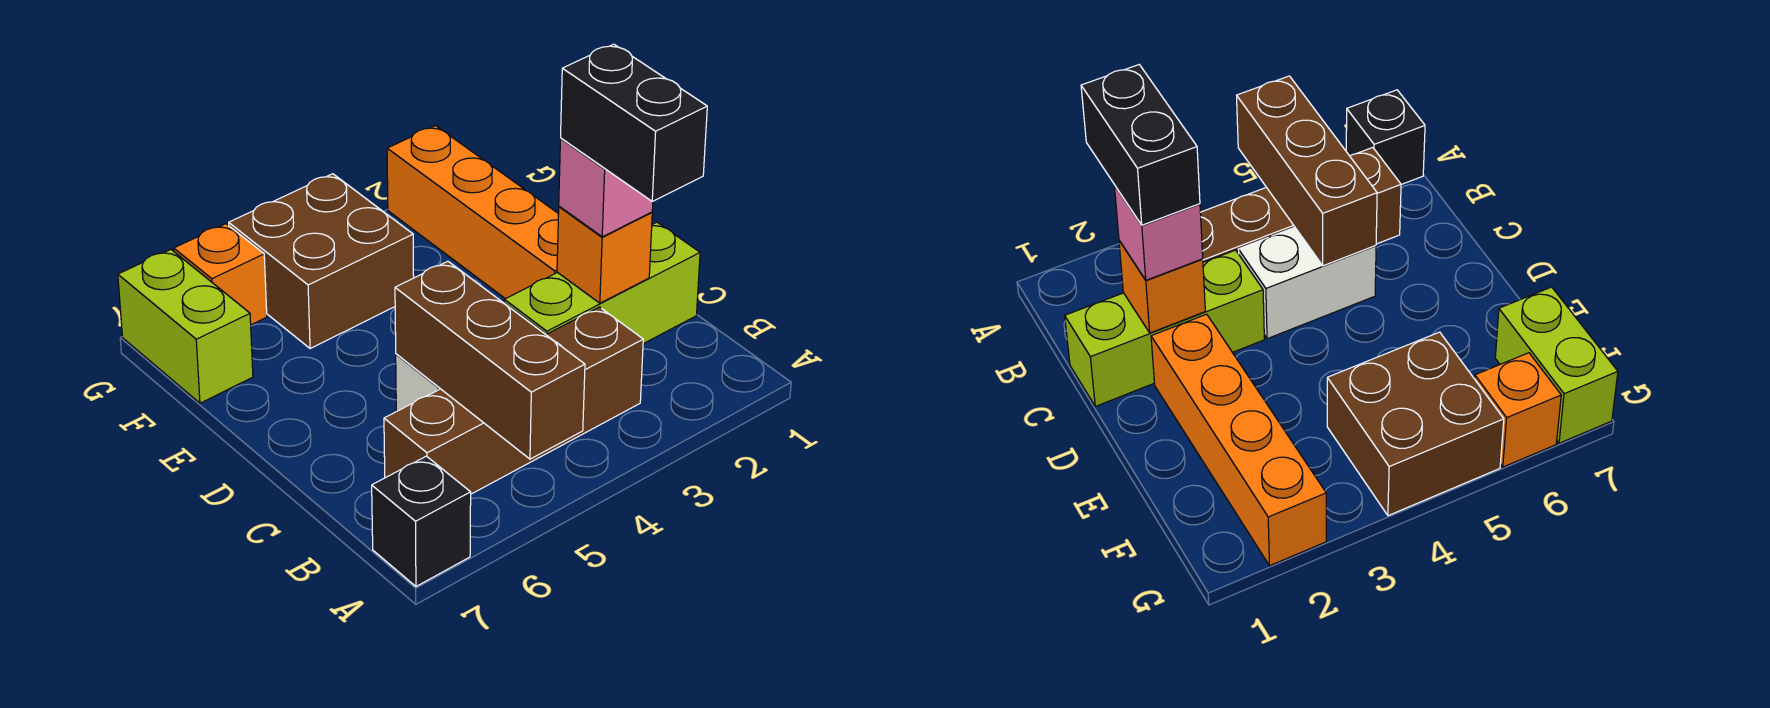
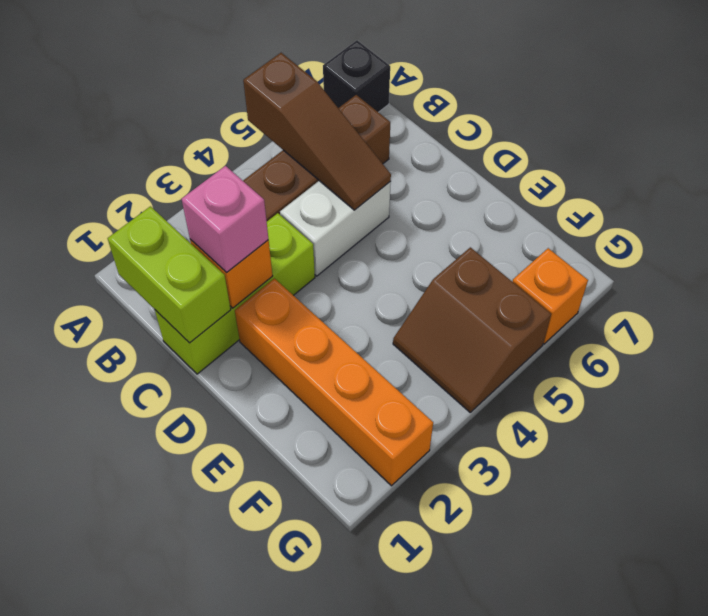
brown 1x3 brick [395,261,585,459] -> brown 1x3 slope [243,53,391,210]
black 1x2 brick [561,44,707,201] -> none
brown 2x2 brick [229,174,414,349] -> brown 2x2 slope [393,247,551,412]
lime 1x2 brick [118,250,253,403] -> lime 1x2 brick moved to [108,206,231,343]

